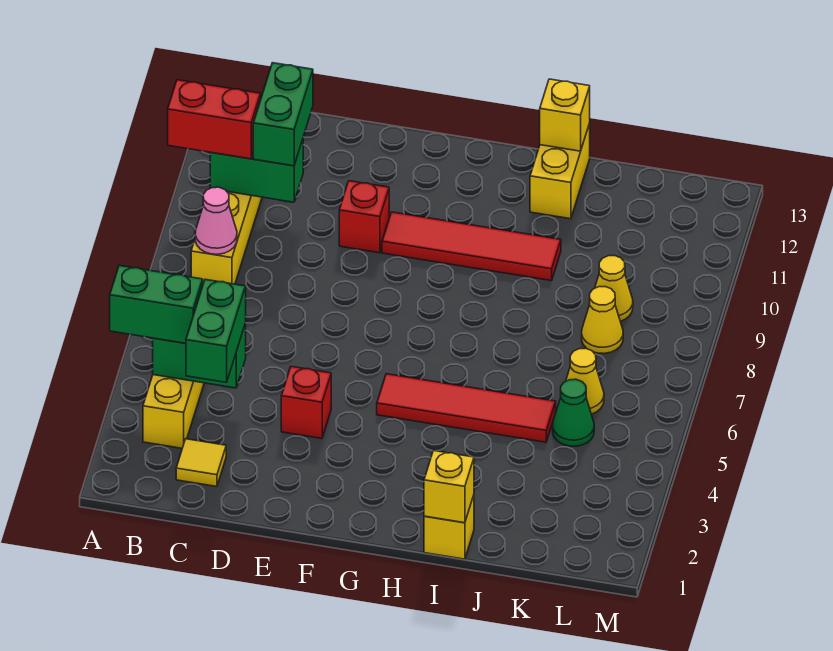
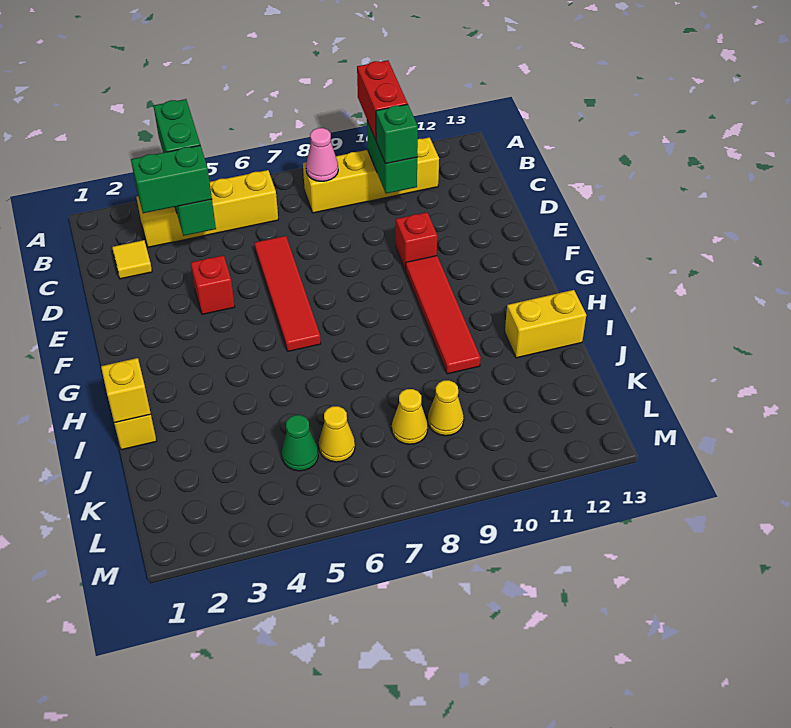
green 1x2 brick [253,63,313,166] -> green 1x1 brick [376,104,418,164]
red 1x4 tile [377,374,556,442] -> red 1x4 tile moved to [254,236,321,351]
yellow 1x1 brick [540,79,590,151] -> none

